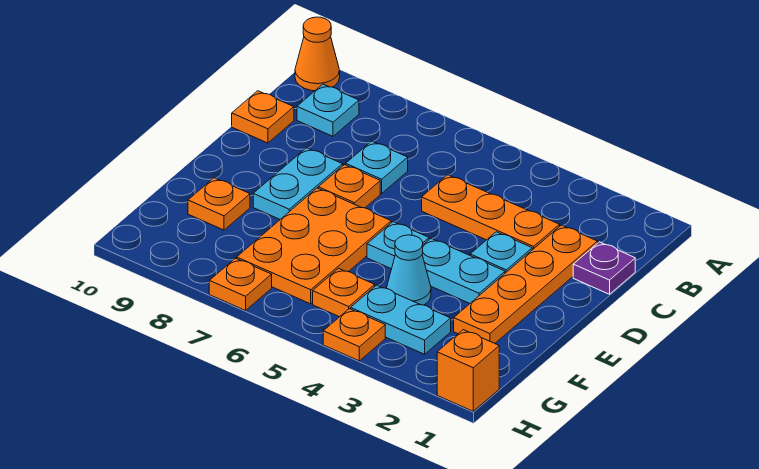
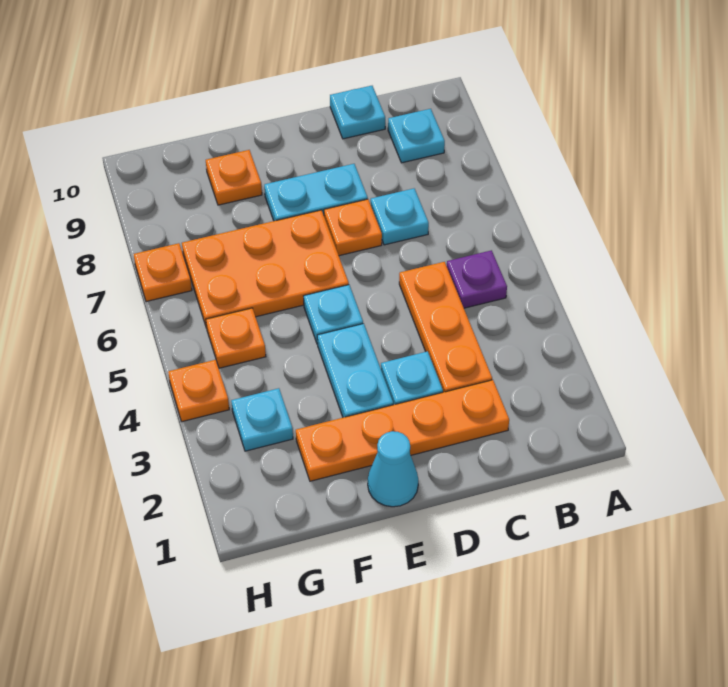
orange 1x1 cone [295,17,340,91] -> none
purple 1x1 plate [573,242,635,294] -> purple 1x1 plate moved to [447,250,507,308]
orange 1x1 plate [232,91,294,143] -> cyan 1x1 plate [330,86,385,139]
cyan 1x1 cone [387,235,431,305] -> cyan 1x1 cone moved to [368,431,418,507]
cyan 1x2 plate [351,285,451,354] -> cyan 1x1 plate [231,388,293,451]
orange 1x1 brick [437,330,499,411] -> none

